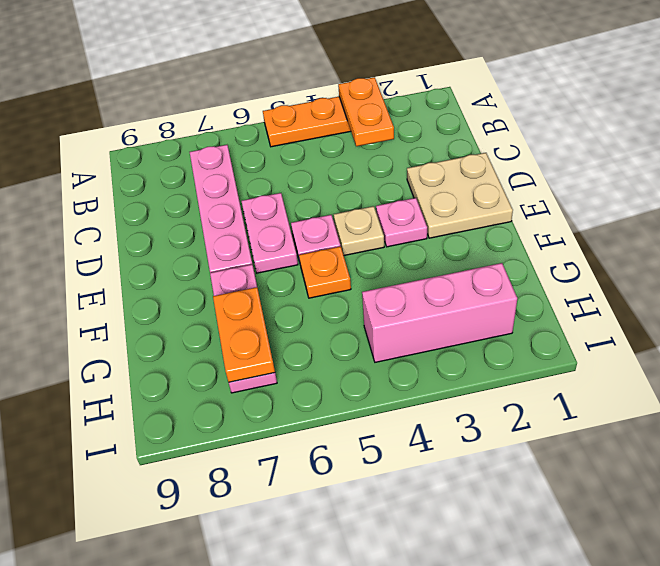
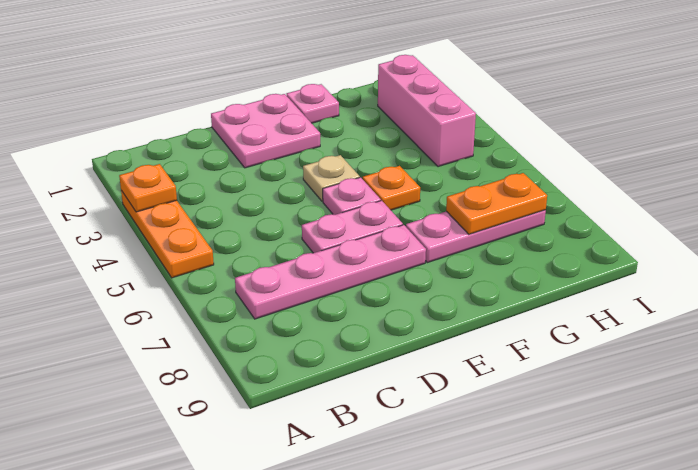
orange 1x2 plate [338,77,394,146] -> orange 1x1 plate [119,164,177,212]
tan 2x2 plate [407,153,513,238] -> pink 2x2 plate [211,94,320,168]
pink 1x1 plate [376,198,427,247] -> pink 1x1 plate moved to [287,84,339,123]

